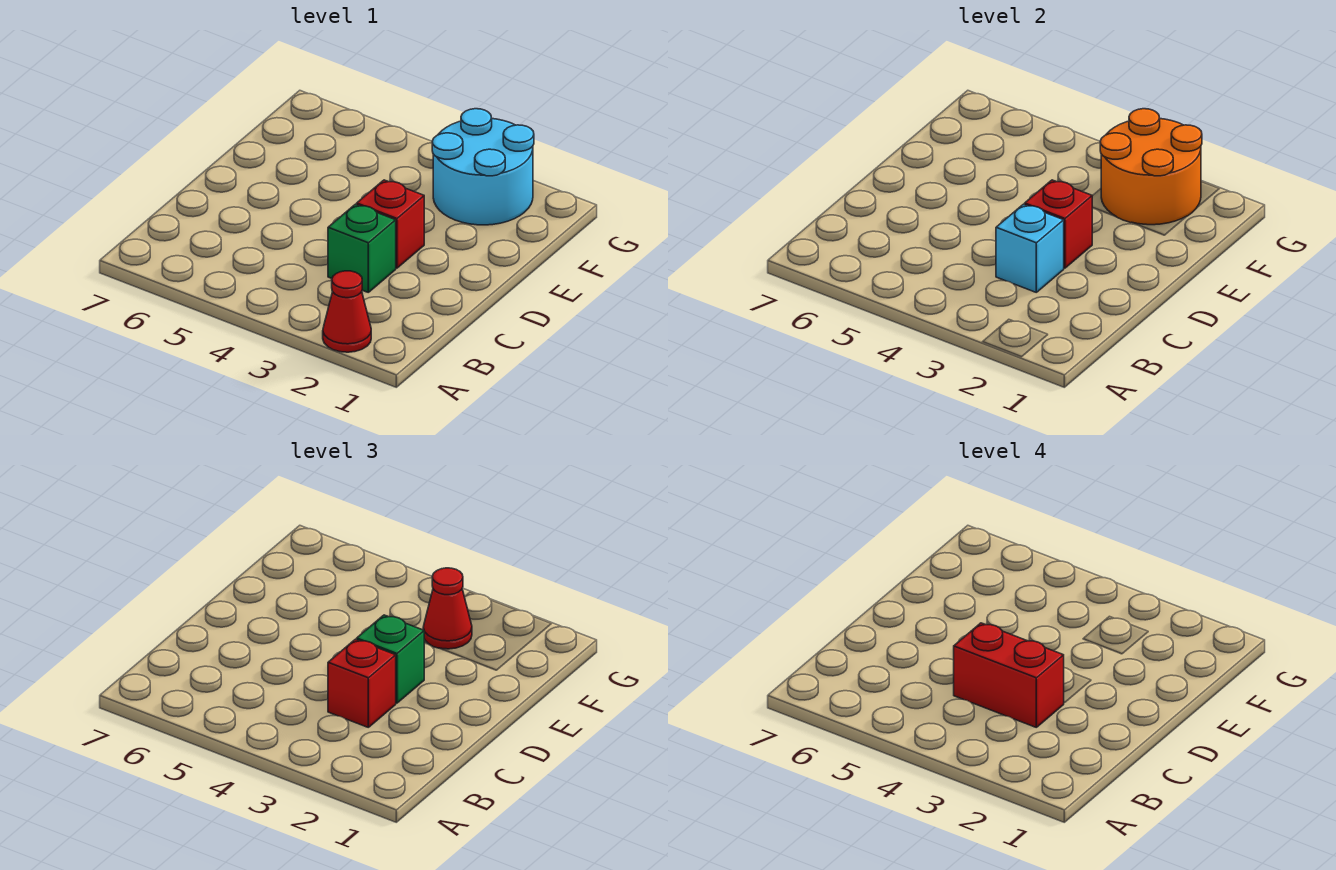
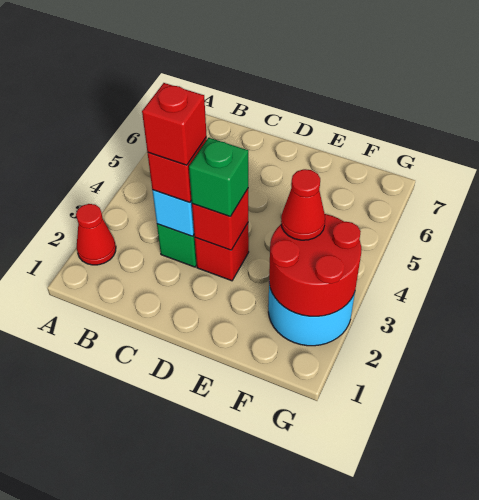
red 1x2 brick [954,623,1064,727] -> red 1x1 brick [142,83,206,165]
orange 2x2 round brick [1100,109,1202,225] -> red 2x2 round brick [269,214,361,316]

